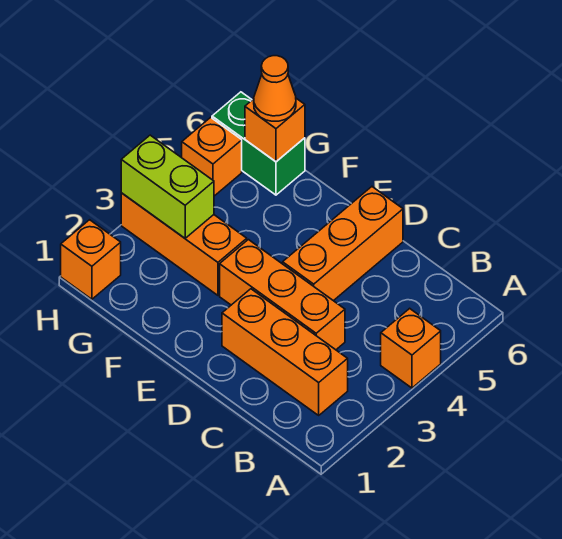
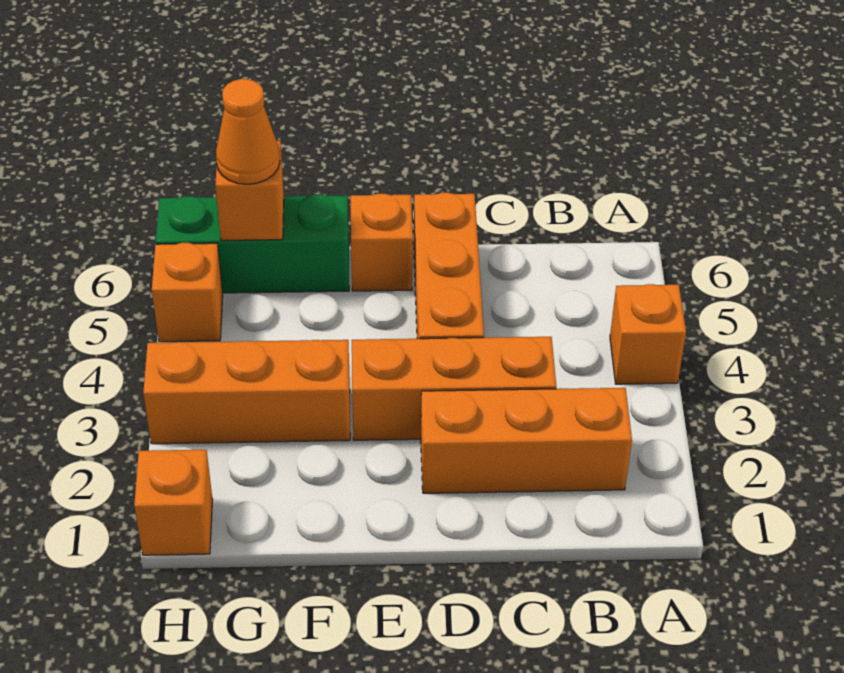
none -> orange 1x1 brick [351,194,413,291]
lime 1x2 brick [121,135,214,238] -> none
green 1x2 brick [212,92,305,195] -> green 1x3 brick [156,194,349,293]

